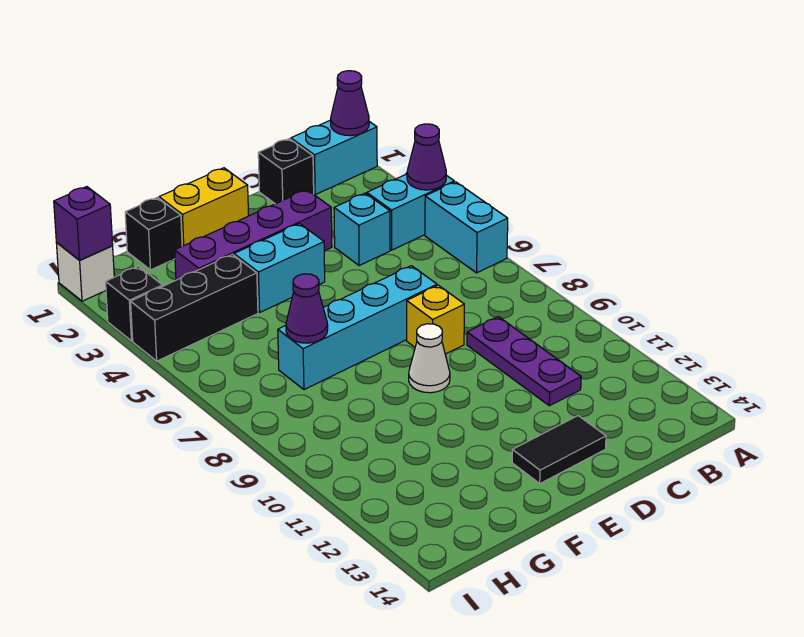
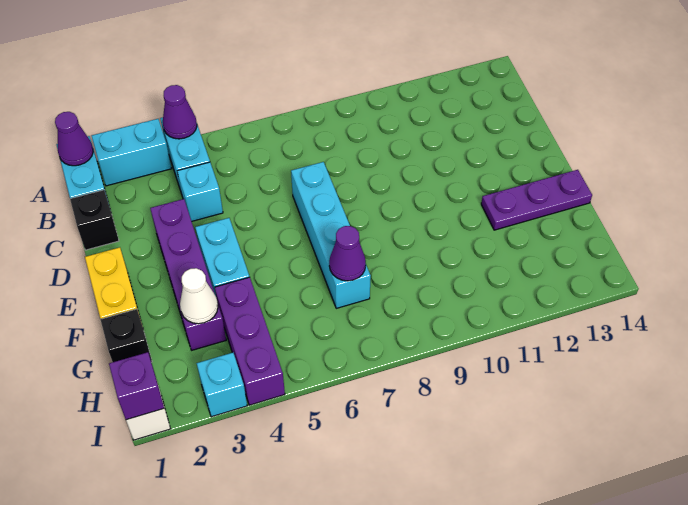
cyan 1x2 brick [425,182,508,273] -> cyan 1x2 brick moved to [92,119,172,186]
purple 1x3 plate [467,317,581,406] -> purple 1x3 plate moved to [481,170,592,230]
yellow 1x1 brick [407,285,464,354] -> none
black 1x2 tile [512,416,606,483] -> none
white 1x1 cone [409,324,450,393] -> white 1x1 cone moved to [180,268,218,324]
black 1x3 brick [131,254,258,361] -> purple 1x3 brick [215,277,285,405]
black 1x1 brick [106,266,163,341] -> cyan 1x1 brick [197,353,247,417]

